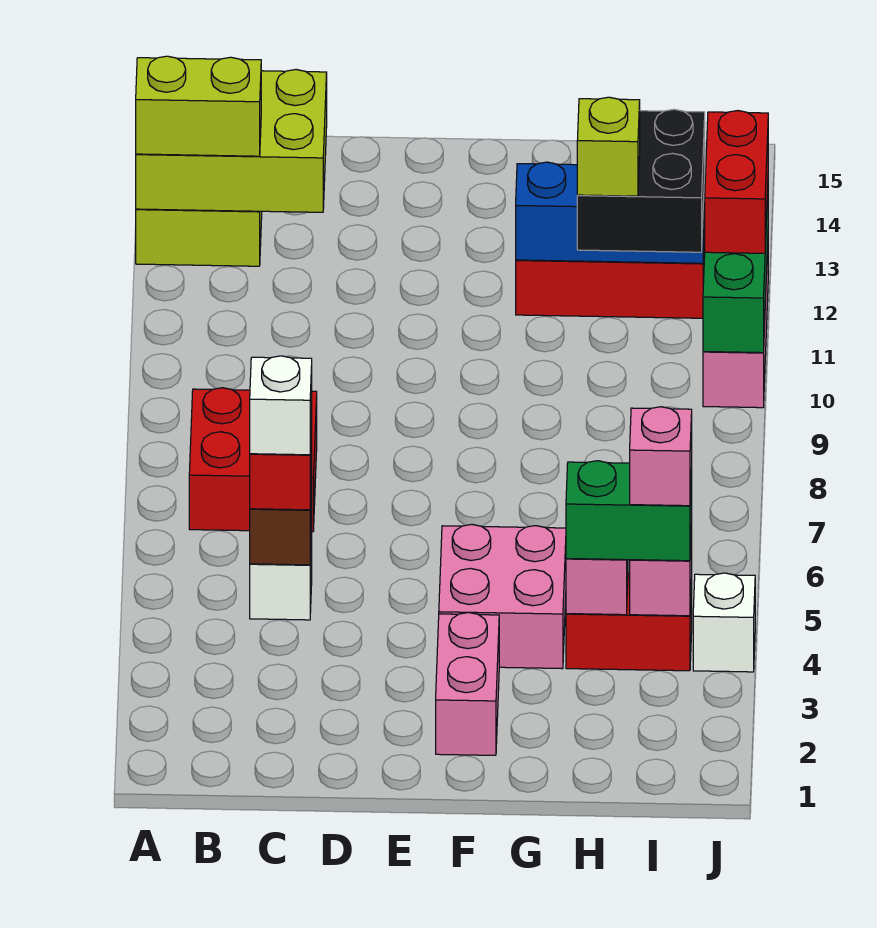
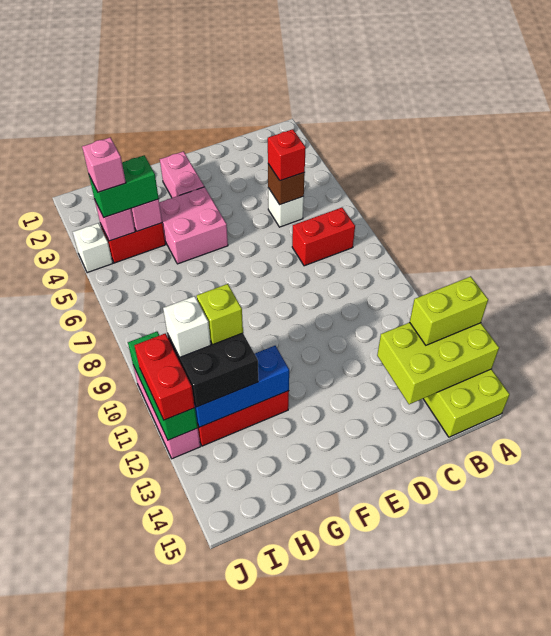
red 2x2 brick [189,388,317,532] -> red 1x2 brick [292,208,355,266]
white 1x1 brick [250,356,312,455] -> white 1x1 brick moved to [163,296,211,357]

